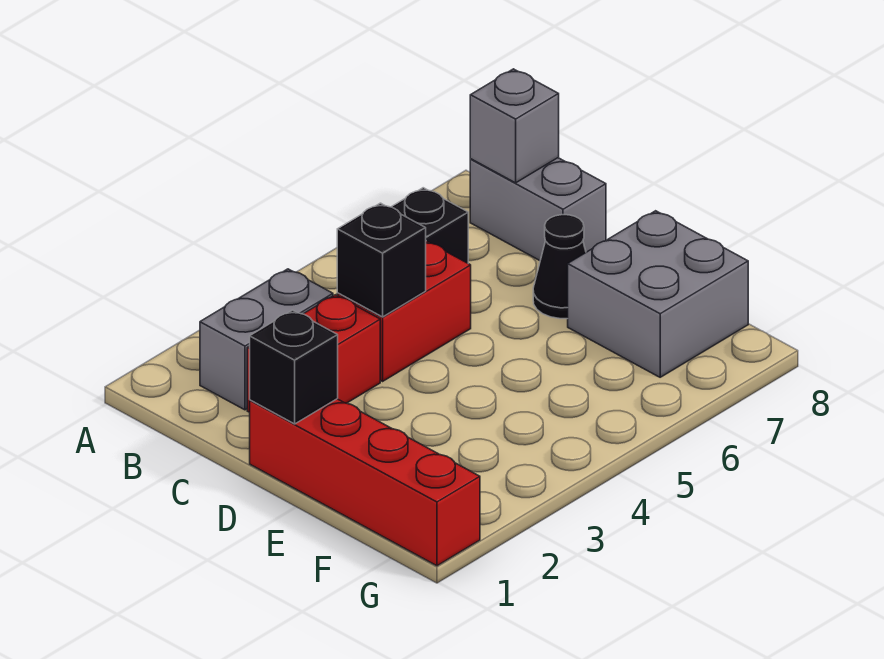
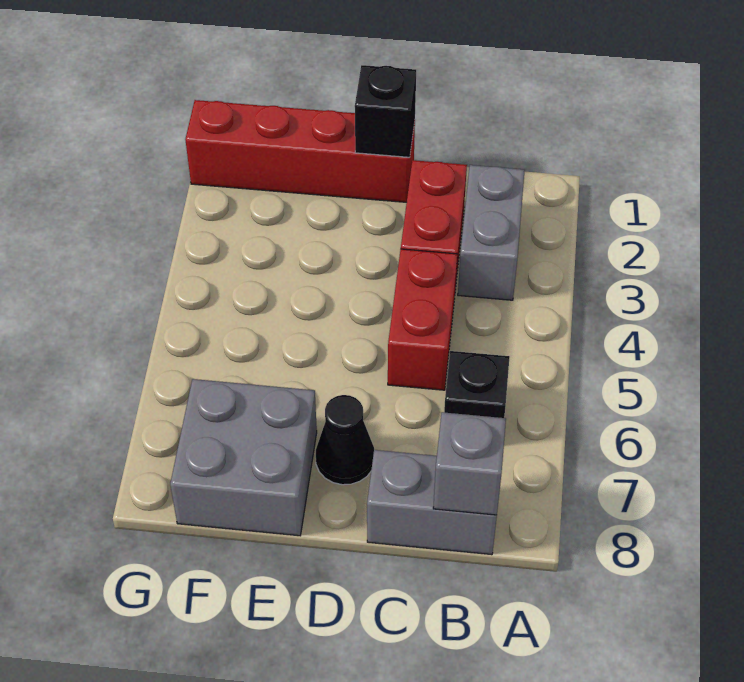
black 1x1 brick [337,203,426,317] -> none

